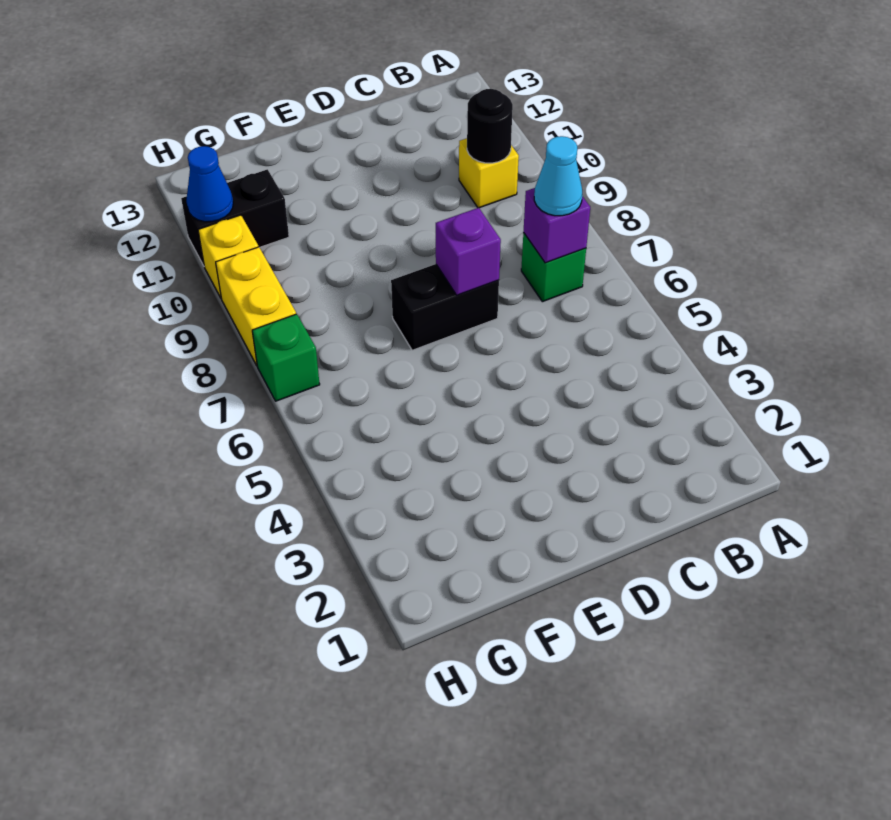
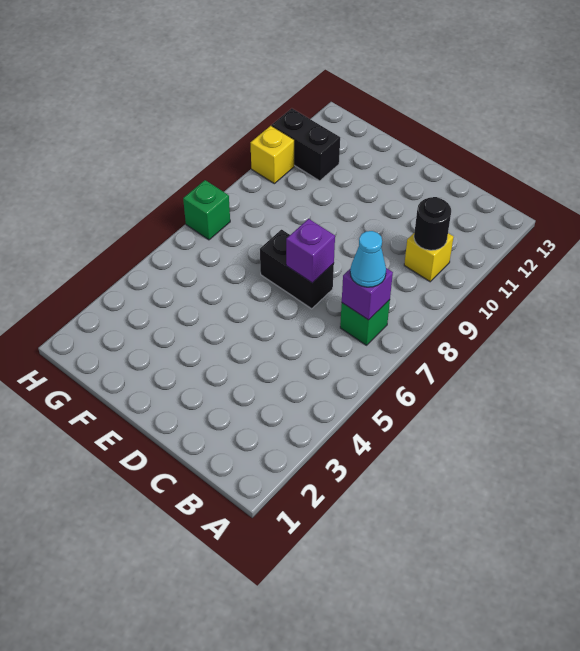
yellow 1x2 brick [216,247,296,365] -> none
blue 1x1 cone [186,146,233,222] -> none

